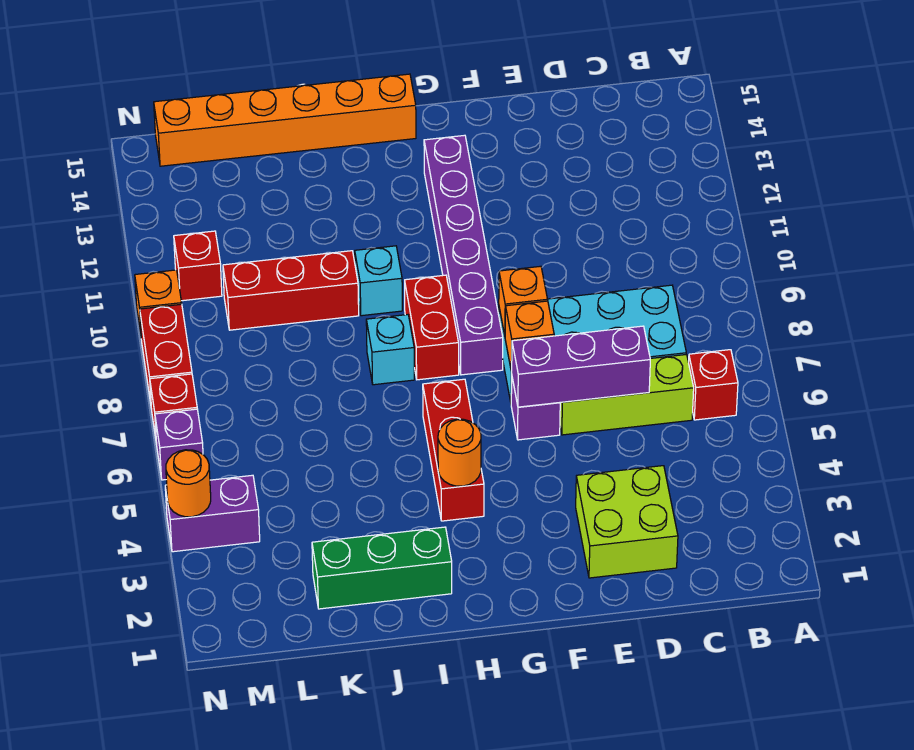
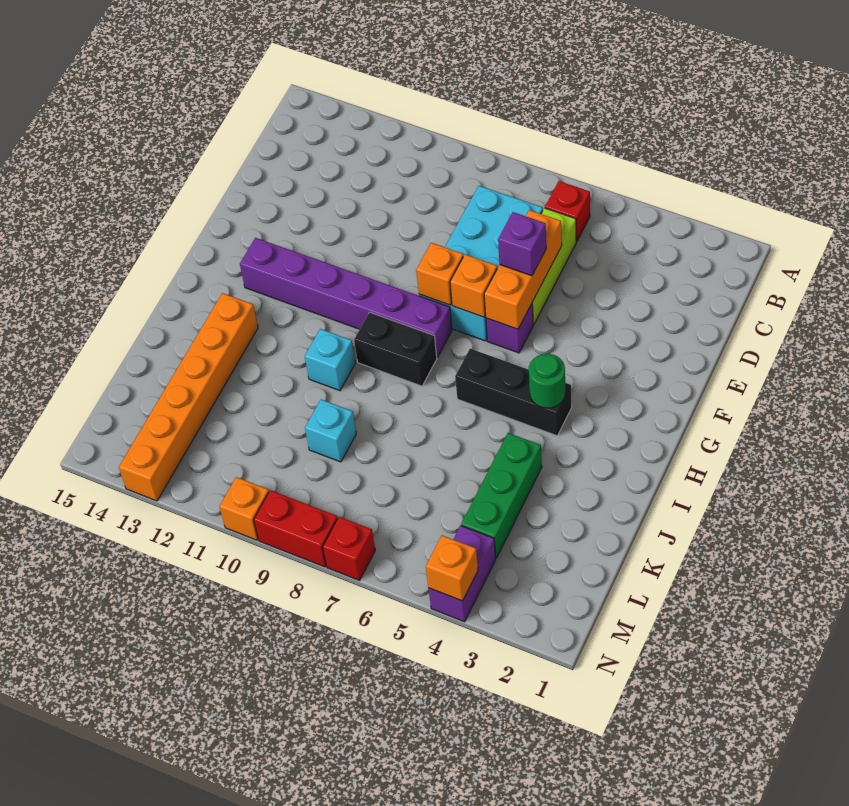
lime 2x2 brick [576,466,678,578] -> none
purple 1x3 brick [511,326,650,407] -> orange 1x3 brick [484,210,562,329]
red 1x3 brick [423,379,484,521] -> black 1x3 brick [455,349,572,436]
orange 1x1 round brick [438,419,481,486] -> green 1x1 round brick [529,354,565,408]
red 1x2 brick [405,275,459,380] -> black 1x2 brick [354,312,437,386]
orange 1x6 brick [154,74,416,166] -> orange 1x6 brick moved to [119,293,258,501]
green 1x3 brick [312,527,452,609] -> green 1x3 brick moved to [461,433,542,558]
cyan 1x1 brick [366,315,414,385] -> cyan 1x1 brick moved to [305,400,356,462]
red 1x3 brick [223,251,359,330] -> none
red 1x1 brick [174,231,222,301] -> none
orange 1x1 round brick [166,450,211,517] -> orange 1x1 brick [426,535,478,601]
purple 1x1 brick [155,409,203,480] -> purple 1x1 brick moved to [498,212,546,276]

